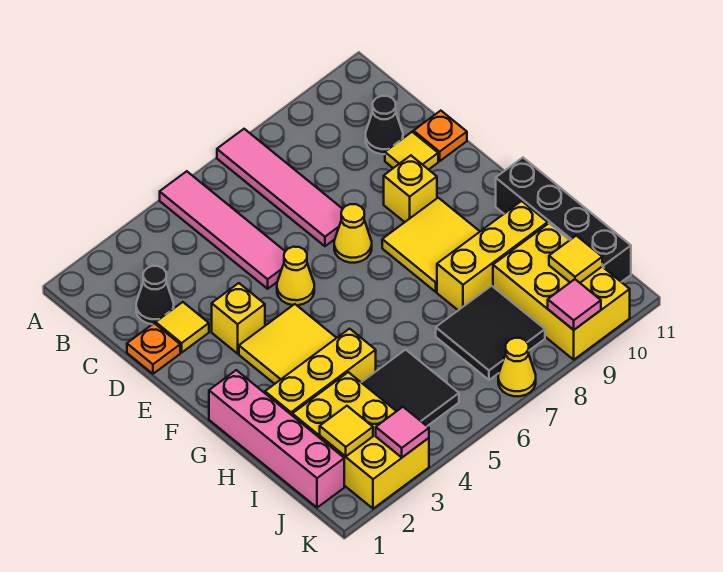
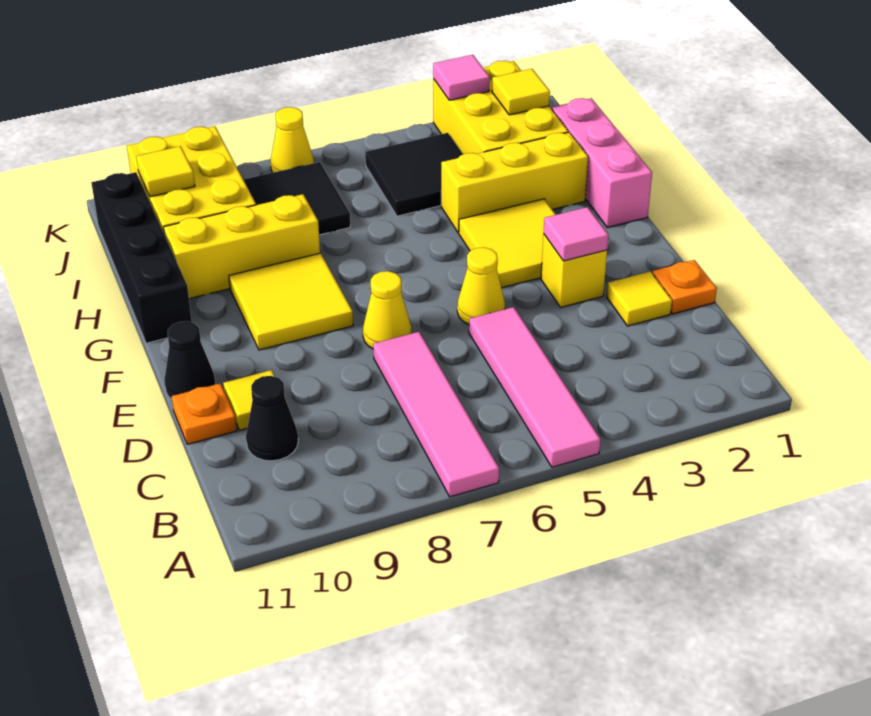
black 1x1 cone [136,266,174,324] -> black 1x1 cone moved to [164,321,216,399]
yellow 1x1 brick [384,156,437,222] -> none
pink 1x4 brick [209,370,344,508] -> pink 1x3 brick [552,98,652,228]
pink 1x1 tile [548,279,601,330] -> pink 1x1 tile moved to [544,207,609,261]

